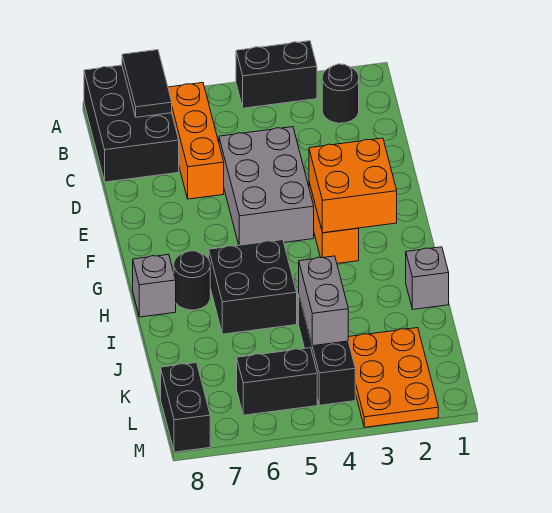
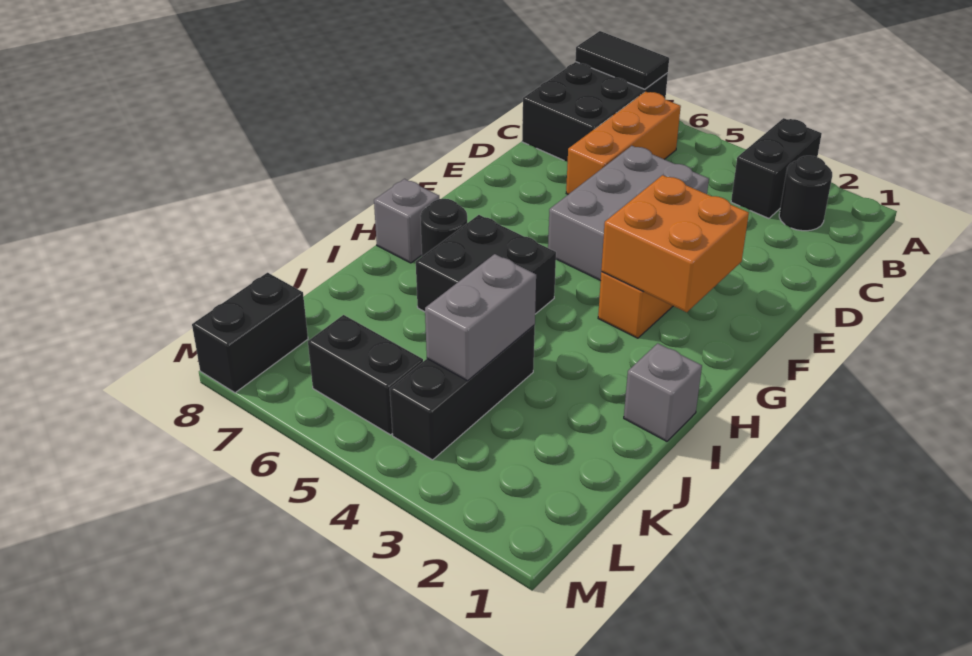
black 1x2 brick [236,41,317,108] -> black 1x2 brick turned to [731,118,822,218]
black 1x2 tile [122,50,172,117] -> black 1x2 tile turned to [575,31,669,89]
orange 2x3 plate [348,328,438,427] -> none

